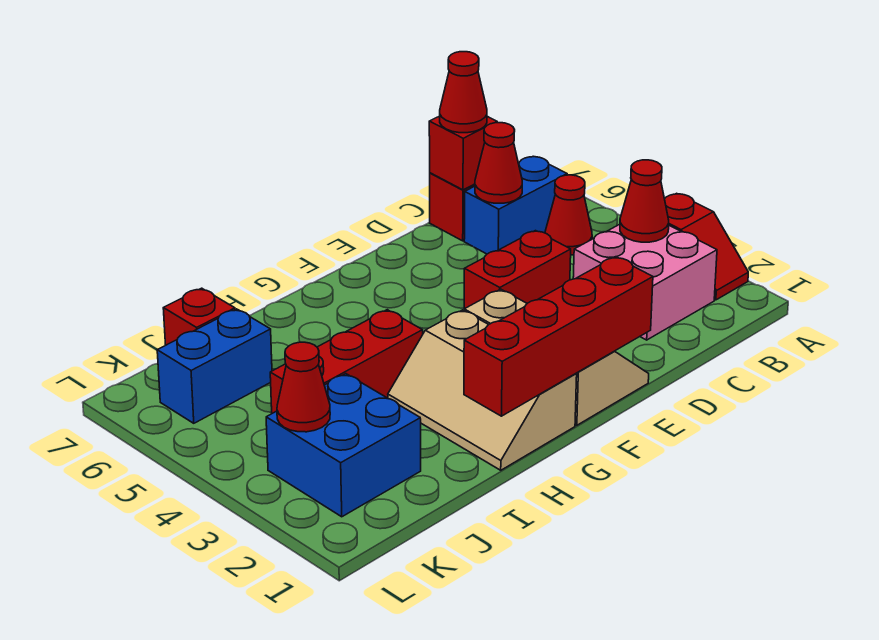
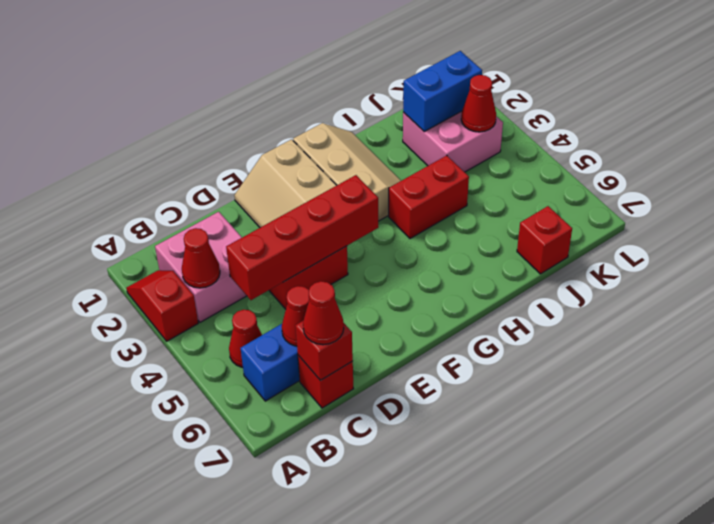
red 1x4 brick [464,257,653,416] -> red 1x4 brick moved to [226,175,378,300]
red 1x3 brick [270,310,423,413] -> red 1x2 brick [389,156,469,239]
blue 2x2 brick [266,374,421,517] -> pink 2x2 brick [403,111,503,172]
blue 1x2 brick [157,309,272,423] -> blue 1x2 brick moved to [403,51,482,131]

